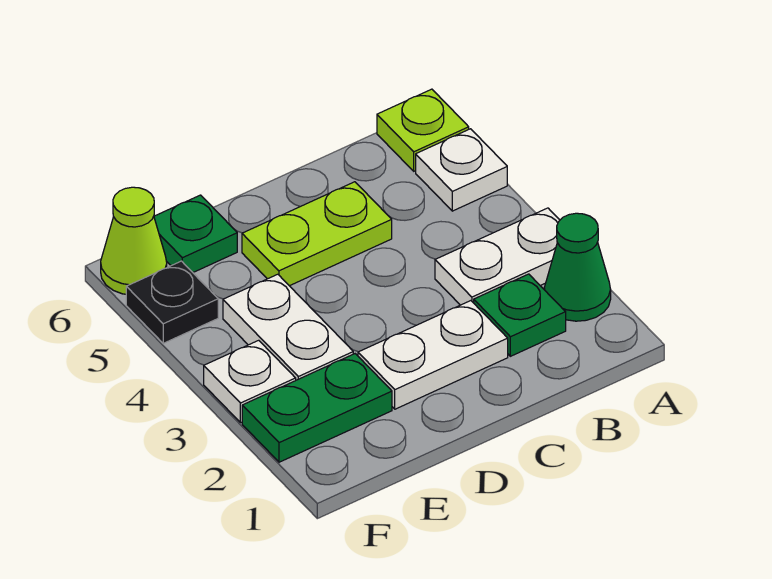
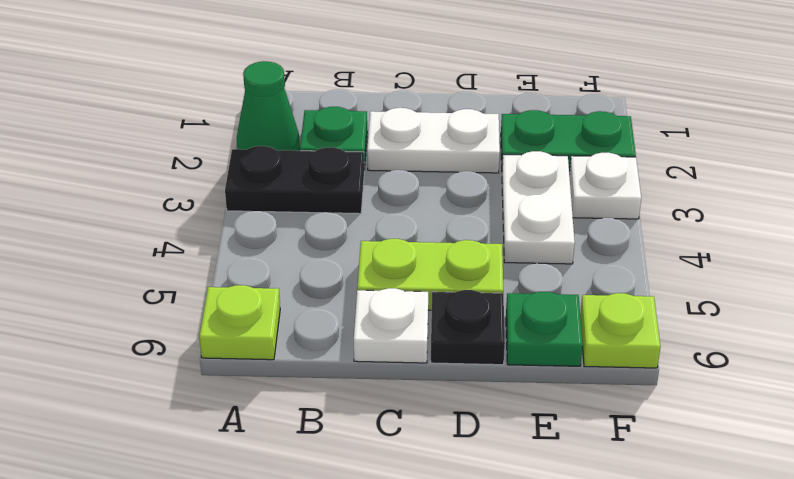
white 1x2 plate [435,208,560,305] -> black 1x2 plate [225,146,364,214]
white 1x1 plate [416,129,507,211] -> white 1x1 plate moved to [354,288,428,363]
black 1x1 plate [126,261,218,343] -> black 1x1 plate moved to [431,290,505,365]
lime 1x1 cone [101,187,167,294] -> lime 1x1 plate [580,293,660,368]

